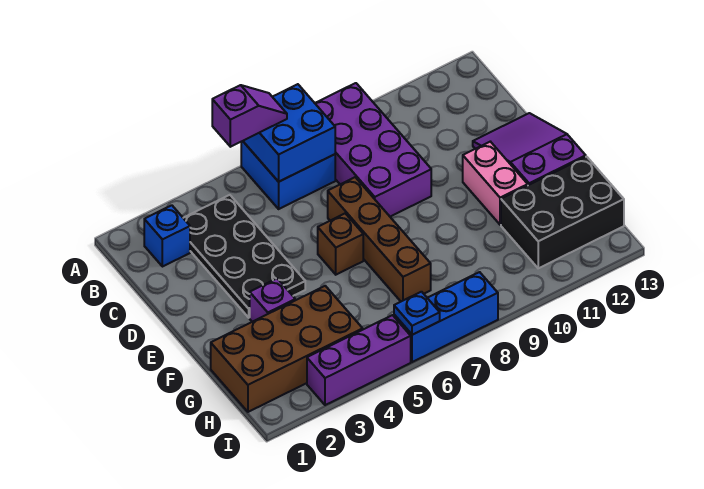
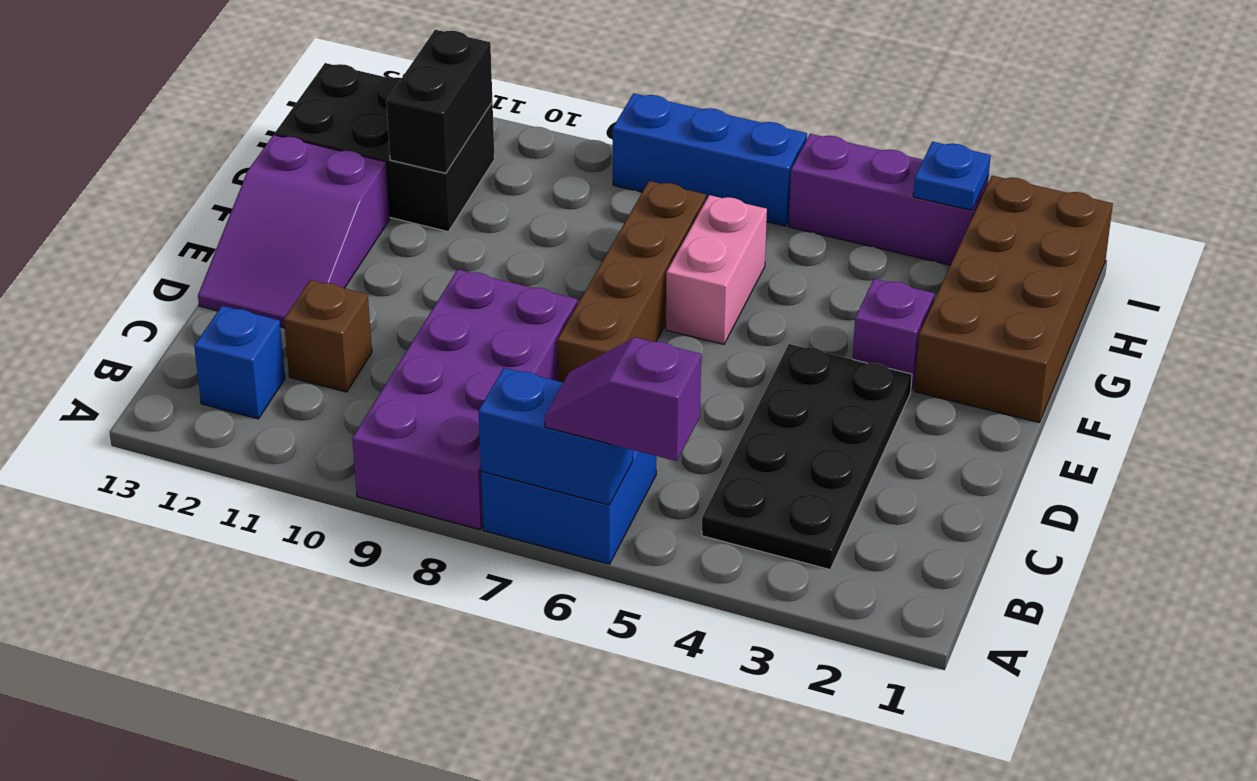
blue 2x2 brick [243,84,335,182] -> blue 1x2 brick [478,368,633,505]
blue 1x1 brick [144,205,190,267] -> blue 1x1 brick moved to [194,306,285,419]
brown 1x1 brick [318,214,363,275] -> brown 1x1 brick moved to [284,280,372,392]
pink 1x2 brick [463,142,528,225] -> pink 1x2 brick moved to [666,195,767,344]
brown 2x4 brick [211,286,363,412] -> brown 2x4 brick turned to [915,176,1113,422]
none -> black 1x2 brick [386,30,492,173]
blue 1x1 plate [394,292,440,335] -> blue 1x1 plate moved to [913,142,991,211]

